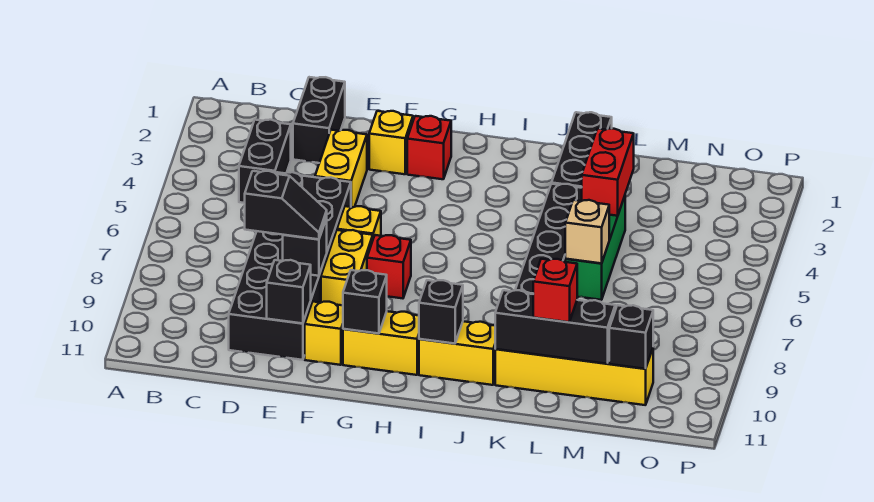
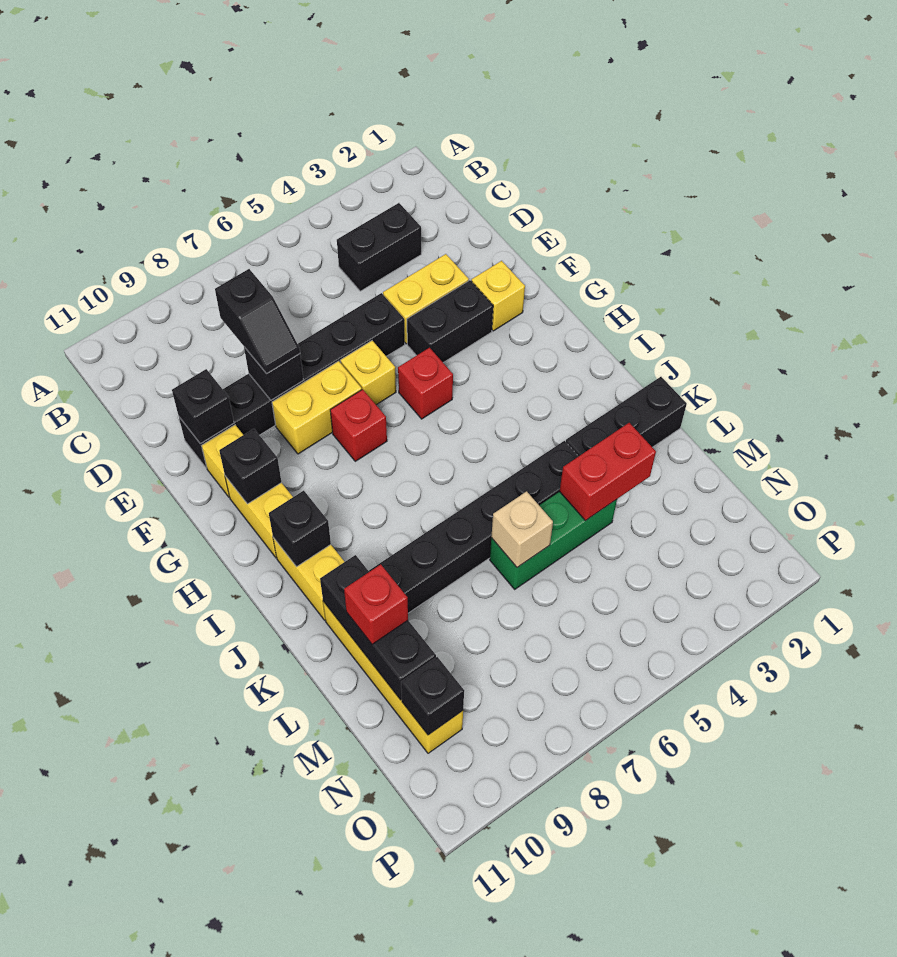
black 1x2 brick [293,77,345,163] -> black 1x2 brick moved to [407,280,493,363]
black 2x6 brick [229,172,351,360] -> black 1x6 brick [179,293,405,468]
red 1x1 brick [407,116,451,179] -> red 1x1 brick moved to [398,348,453,419]

